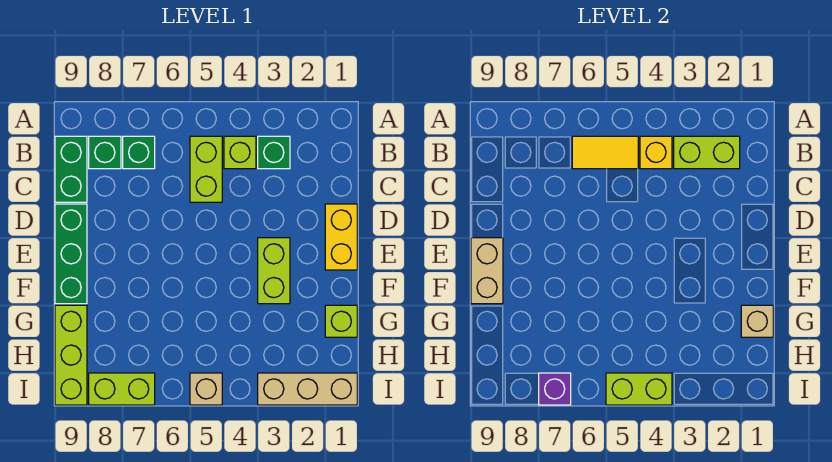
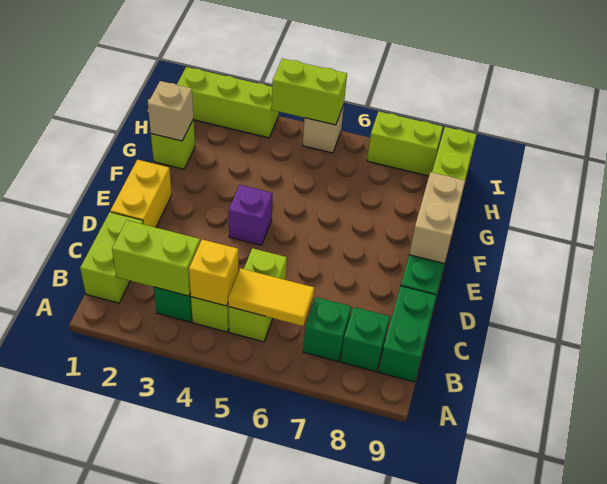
lime 1x2 brick [258,238,290,304] -> lime 1x2 brick moved to [80,212,143,303]
tan 1x3 brick [258,373,357,405] -> lime 1x3 brick [177,67,279,138]
purple 1x1 brick [539,373,571,405] -> purple 1x1 brick moved to [229,185,272,245]

